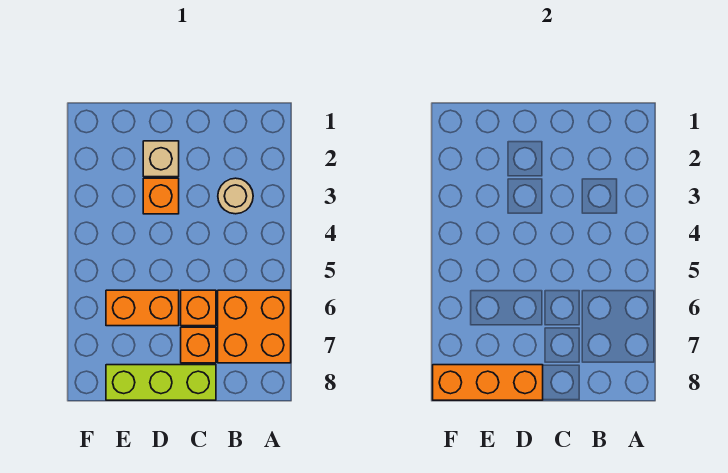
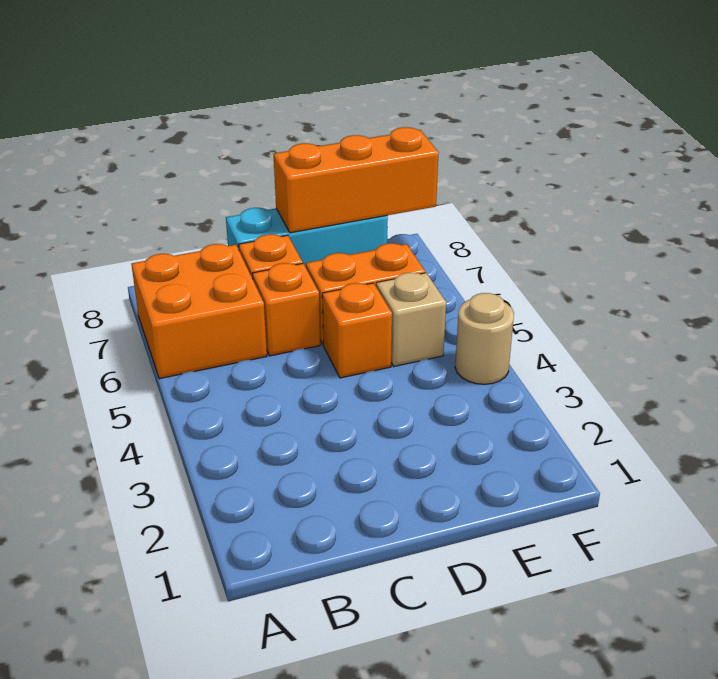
tan 1x1 round brick [218,178,253,214] -> tan 1x1 round brick moved to [455,293,514,384]
lime 1x3 brick [106,365,216,400] -> cyan 1x3 brick [226,208,388,267]
tan 1x1 brick [143,141,179,177] -> tan 1x1 brick moved to [376,273,446,366]
orange 1x1 brick [143,178,179,214] -> orange 1x1 brick moved to [322,283,392,378]

